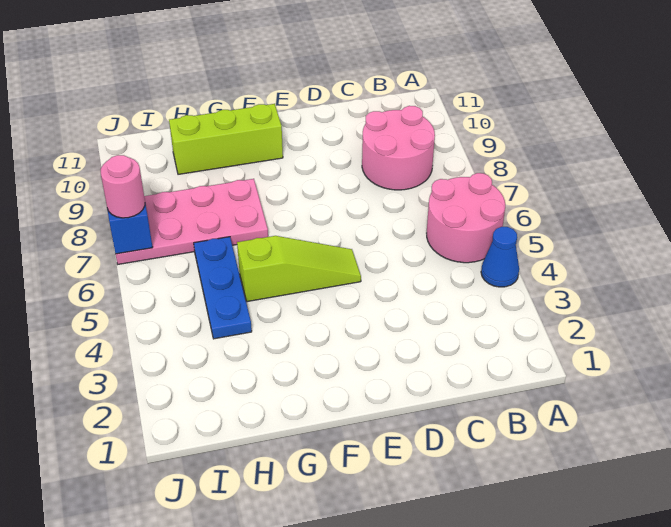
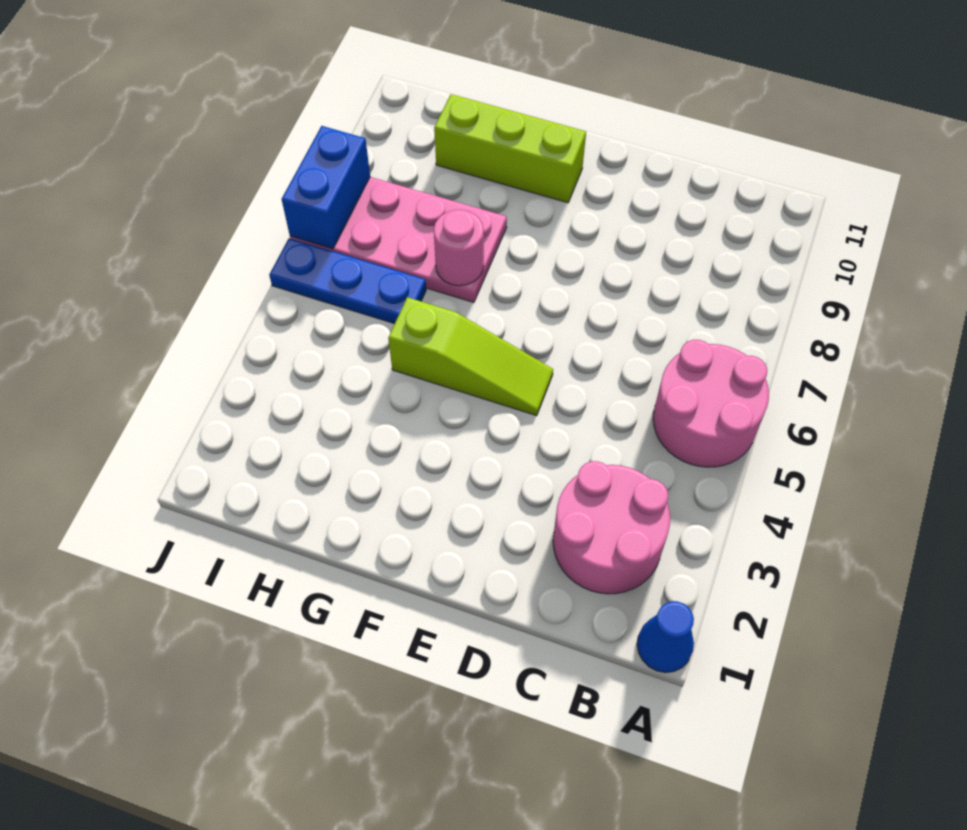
blue 1x1 cone [481,227,519,287] -> blue 1x1 cone moved to [637,601,694,673]
pink 2x2 round brick [362,106,435,190] -> pink 2x2 round brick moved to [553,461,670,594]
blue 1x3 plate [194,237,252,339] -> blue 1x3 plate turned to [269,238,426,324]
pink 1x1 round brick [101,155,145,218] -> pink 1x1 round brick moved to [434,210,484,286]

